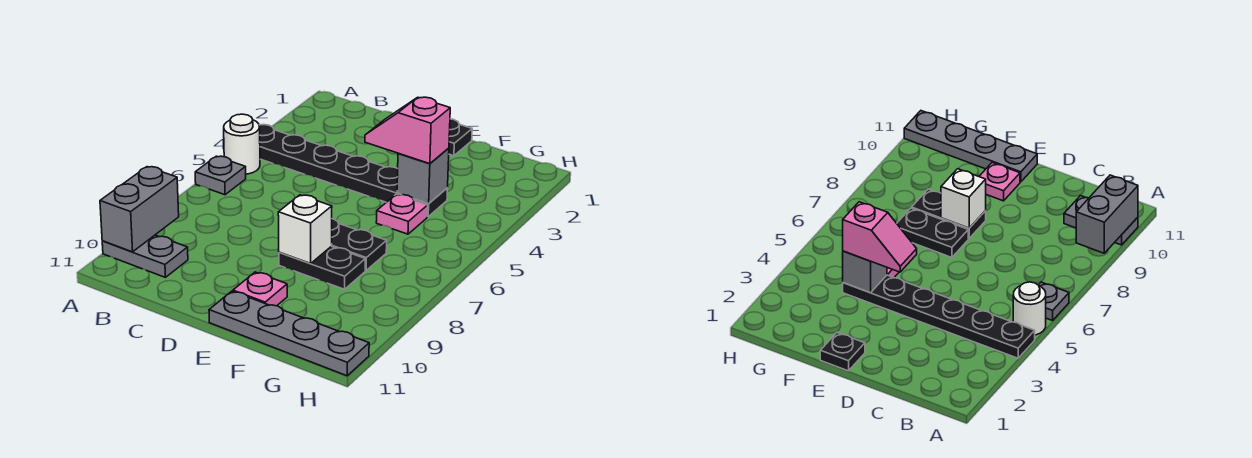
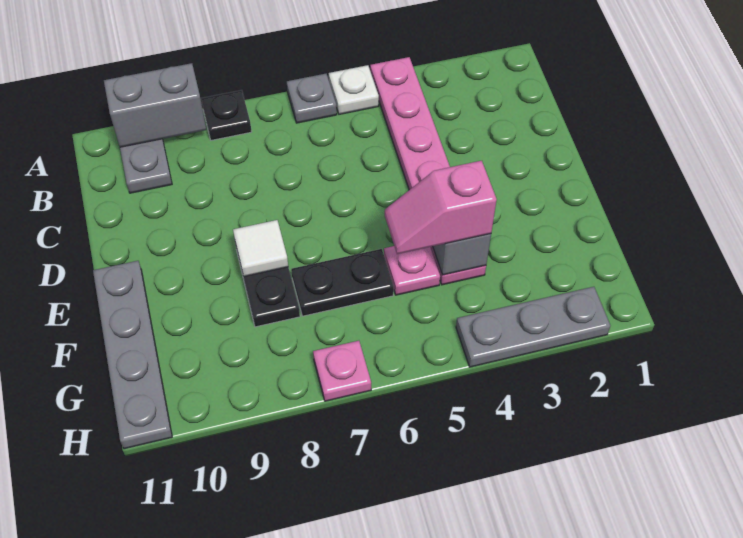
black 1x6 plate [259,125,448,217] -> pink 1x6 plate [370,57,486,285]
white 1x1 round brick [224,114,260,174] -> white 1x1 plate [329,65,379,114]
black 1x1 plate [449,119,472,156] -> black 1x1 plate moved to [201,90,252,140]
pink 1x2 slope [365,97,450,164] -> pink 1x2 slope turned to [385,161,497,254]
black 1x2 plate [332,219,387,270] -> black 1x2 plate turned to [291,249,394,316]
white 1x1 brick [278,195,332,263] -> white 1x1 tile [233,220,288,277]
pink 1x1 plate [233,272,287,306] -> pink 1x1 plate moved to [313,341,371,401]
none -> grey 1x3 plate [456,287,610,367]

